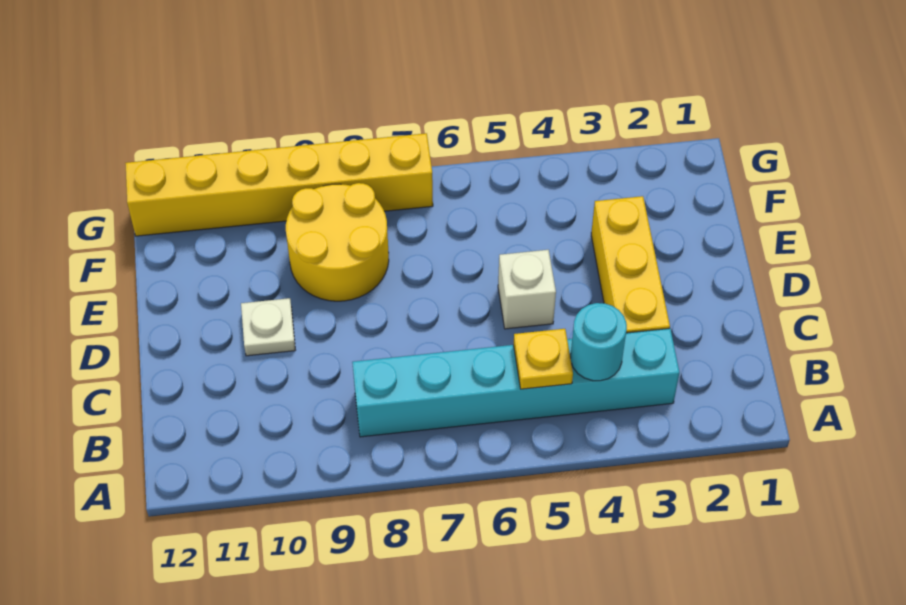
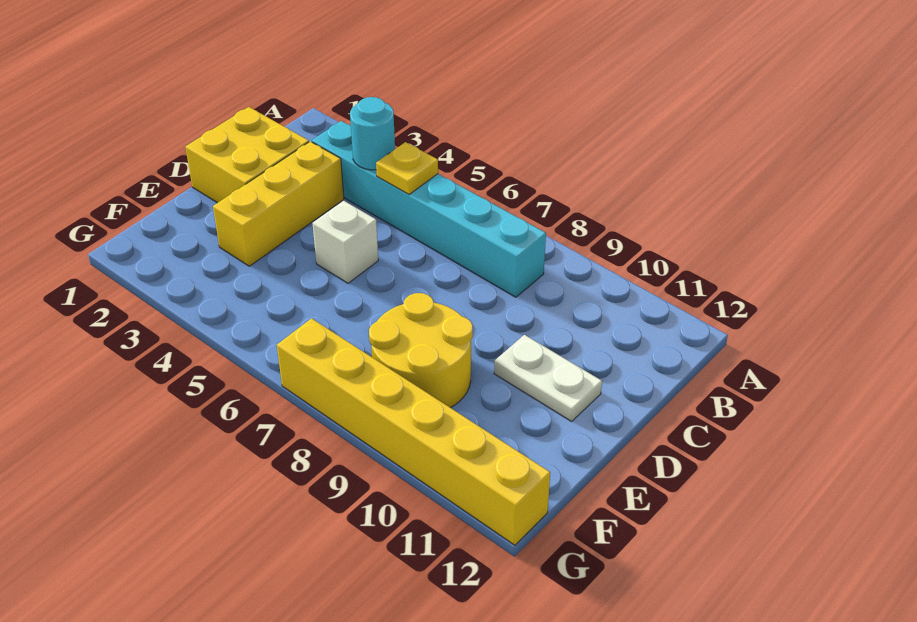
none -> yellow 2x2 brick [186,107,309,203]
white 1x1 plate [241,298,295,356] -> white 1x2 plate [494,335,602,421]

